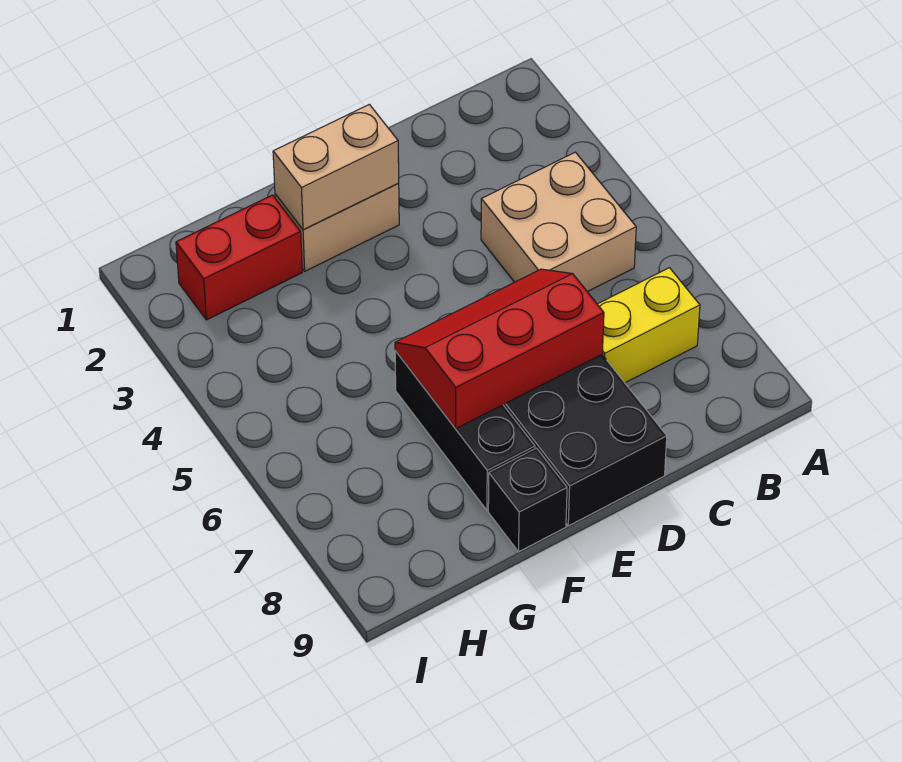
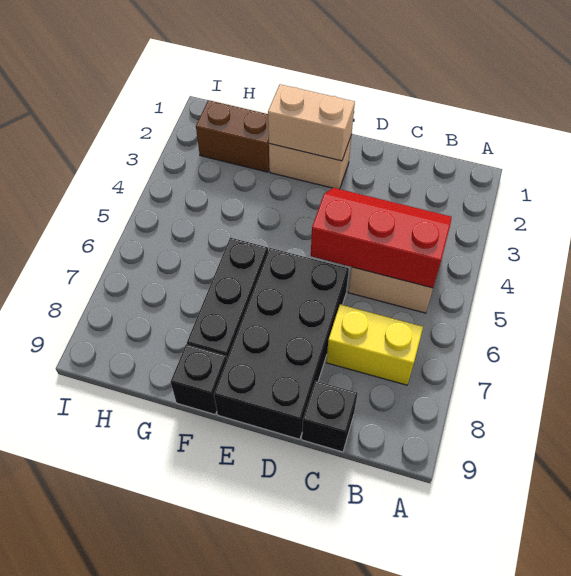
none -> black 1x1 brick [302,381,358,452]
red 2x3 slope [395,269,604,429] -> red 2x3 slope moved to [311,188,452,288]
red 1x2 brick [176,195,302,320] -> brown 1x2 brick [196,100,269,172]

